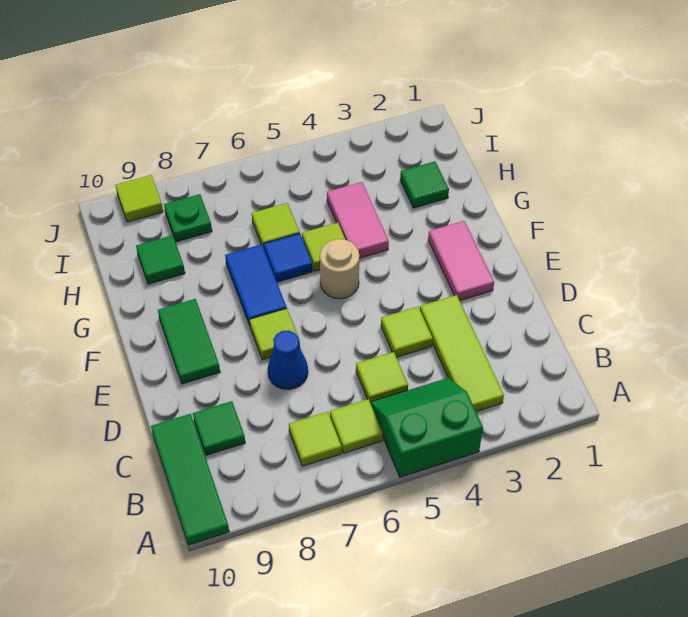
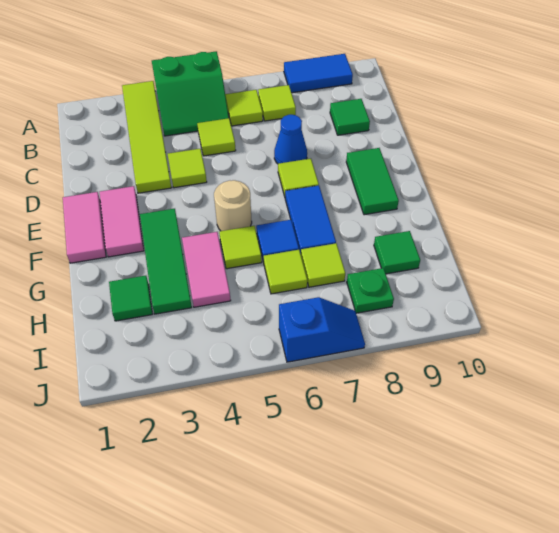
none -> blue 1x2 tile [284,54,353,93]
green 1x3 tile [151,414,229,545] -> green 1x3 tile moved to [140,209,192,314]
lime 1x3 tile [420,295,504,412] -> lime 1x4 tile [122,81,171,193]
none -> pink 1x2 tile [63,192,106,263]
none -> blue 1x2 slope [279,297,365,362]
lime 1x1 tile [116,175,163,222] -> lime 1x1 tile moved to [301,243,345,287]

